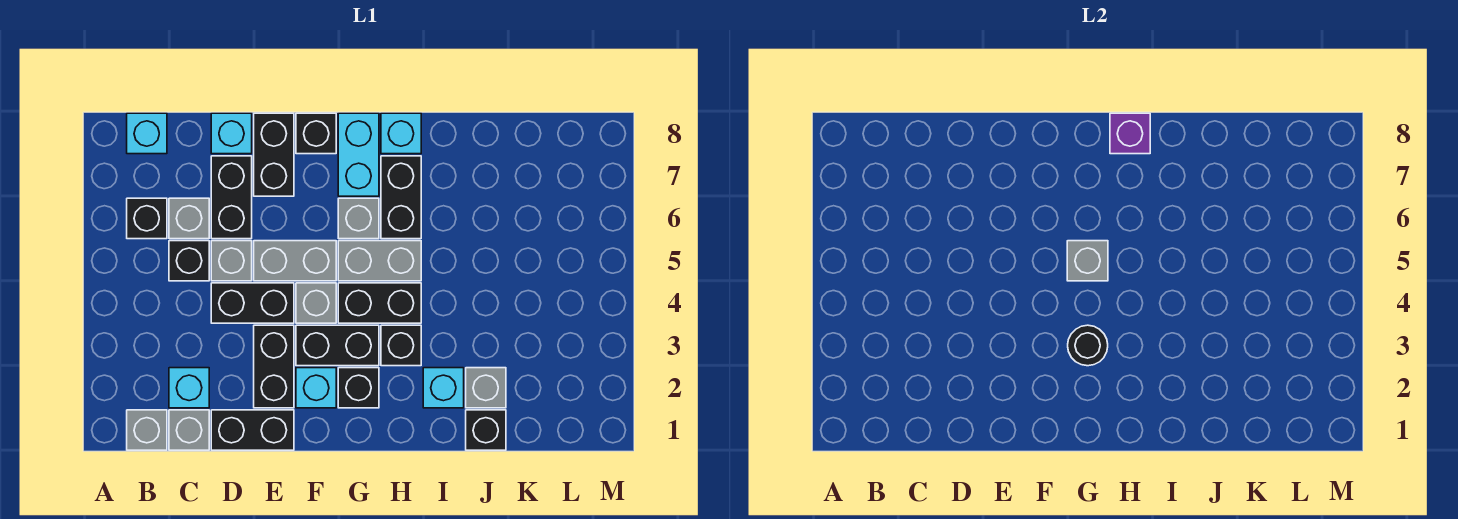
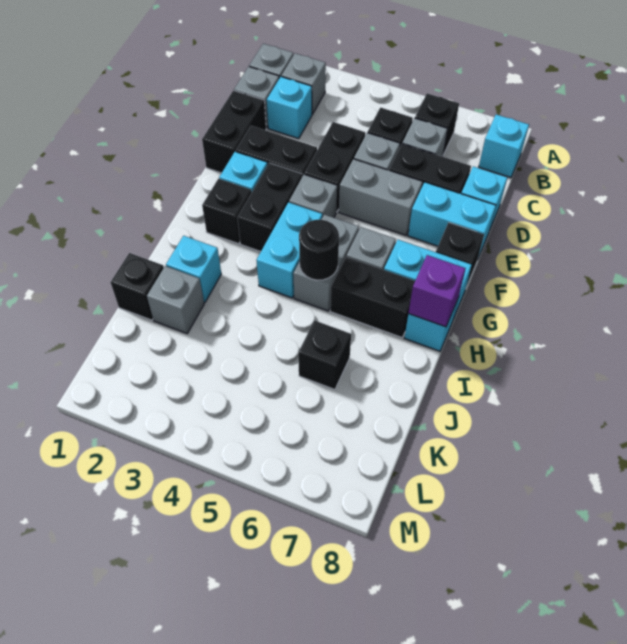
grey 1x2 brick [254,241,336,281] -> grey 1x2 brick turned to [339,159,422,235]
black 1x2 brick [254,113,294,196] -> cyan 1x2 brick [408,182,496,258]
black 1x1 round brick [1068,325,1108,366] -> black 1x1 round brick moved to [299,220,339,280]
black 1x2 brick [338,283,421,323] -> cyan 1x2 brick [257,202,322,298]
grey 1x1 brick [1067,241,1108,281] -> grey 1x1 brick moved to [281,53,326,114]
black 1x1 brick [381,325,421,366] -> black 1x1 brick moved to [298,320,351,390]

